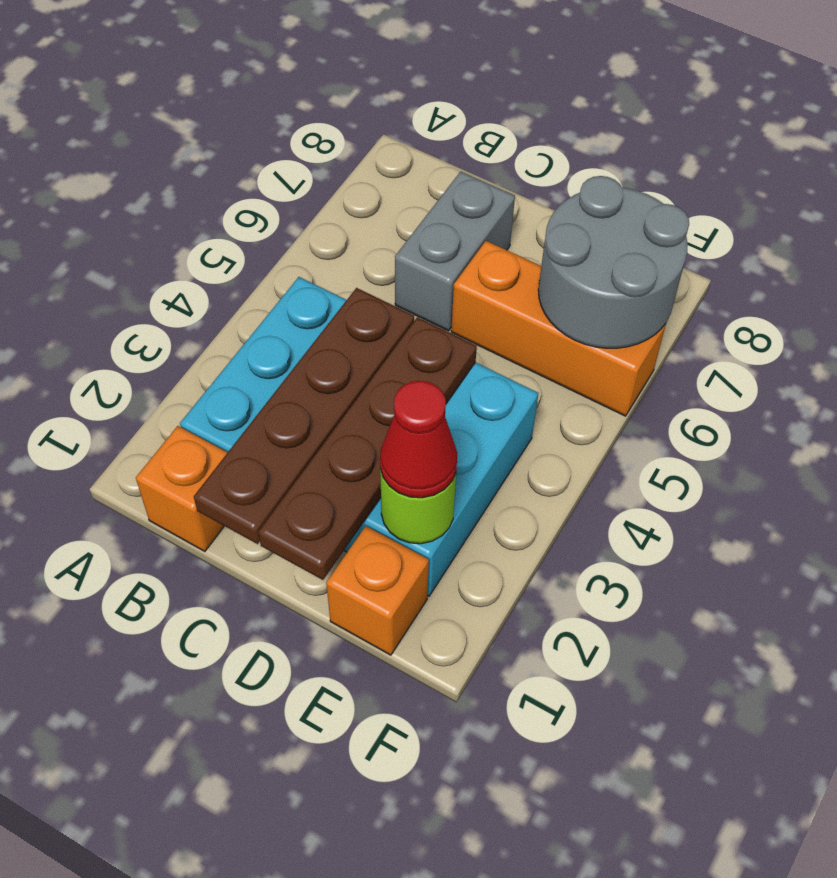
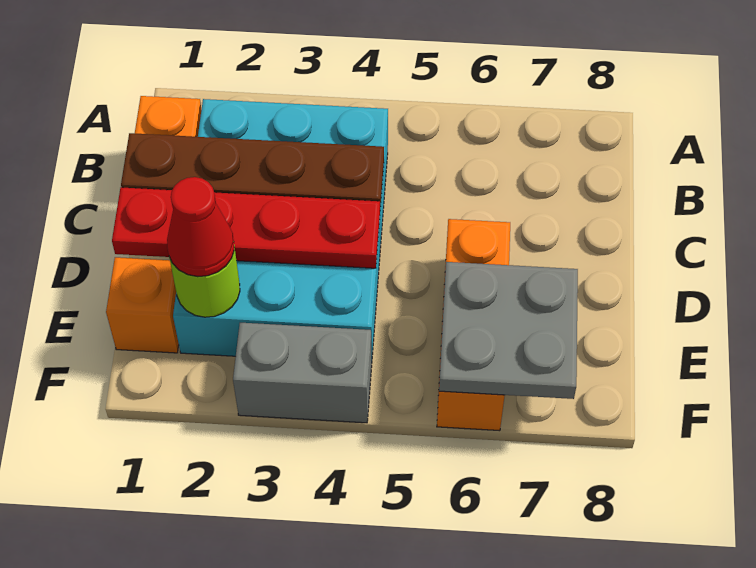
grey 1x2 brick [395,171,515,331] -> grey 1x2 brick moved to [233,323,372,423]
brown 1x4 plate [258,317,477,580] -> red 1x4 plate [112,187,380,268]
grey 2x2 round brick [538,176,689,348] -> grey 2x2 plate [439,262,578,399]

